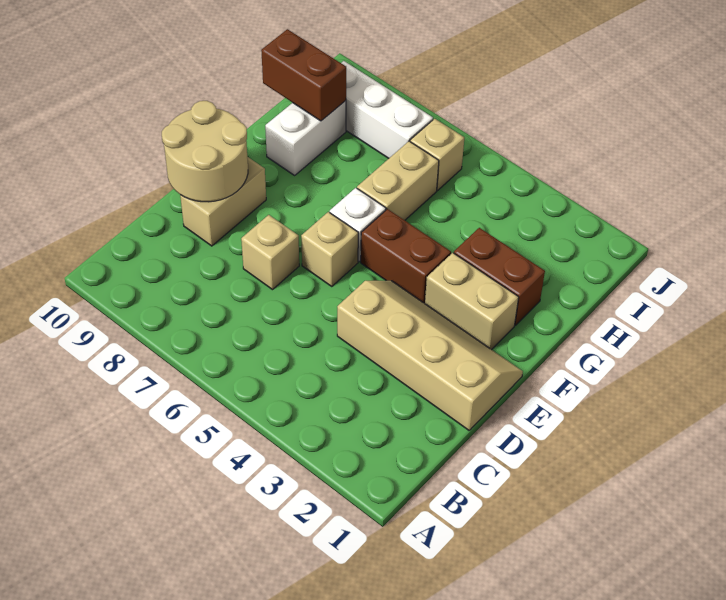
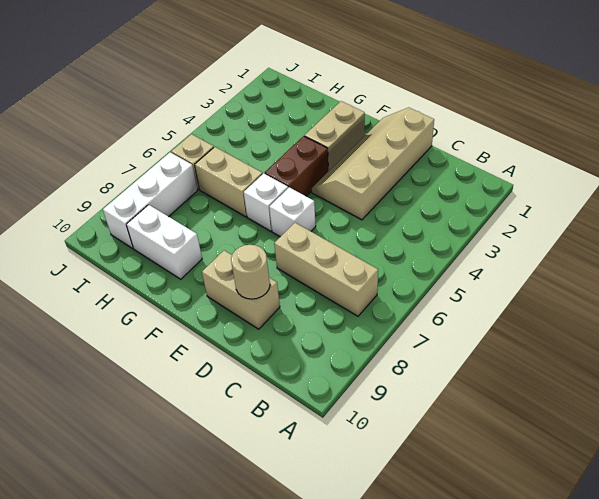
tan 1x1 brick [241,215,299,290] -> tan 1x3 brick [274,223,378,316]
tan 2x2 round brick [162,101,248,202] -> tan 1x1 round brick [231,245,270,299]
tan 1x1 brick [301,212,358,286] -> white 1x1 brick [269,187,316,237]
brown 1x2 brick [454,228,545,325] -> none
brown 1x2 brick [261,29,346,121] -> none

